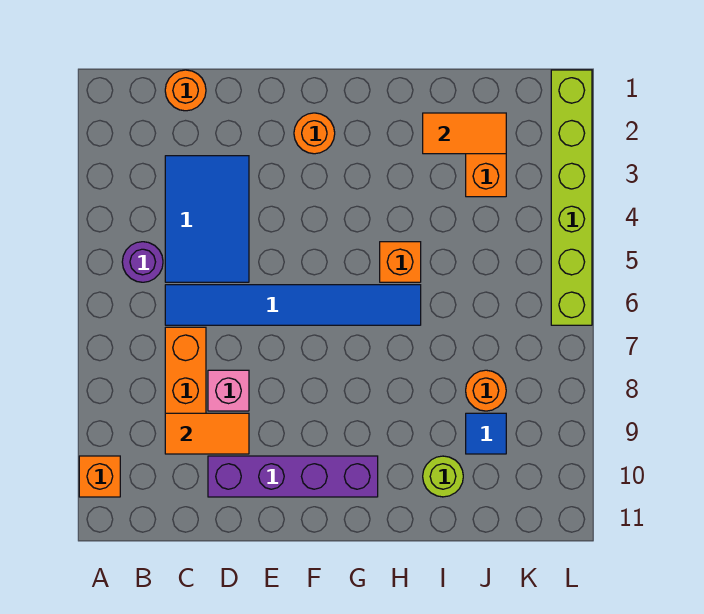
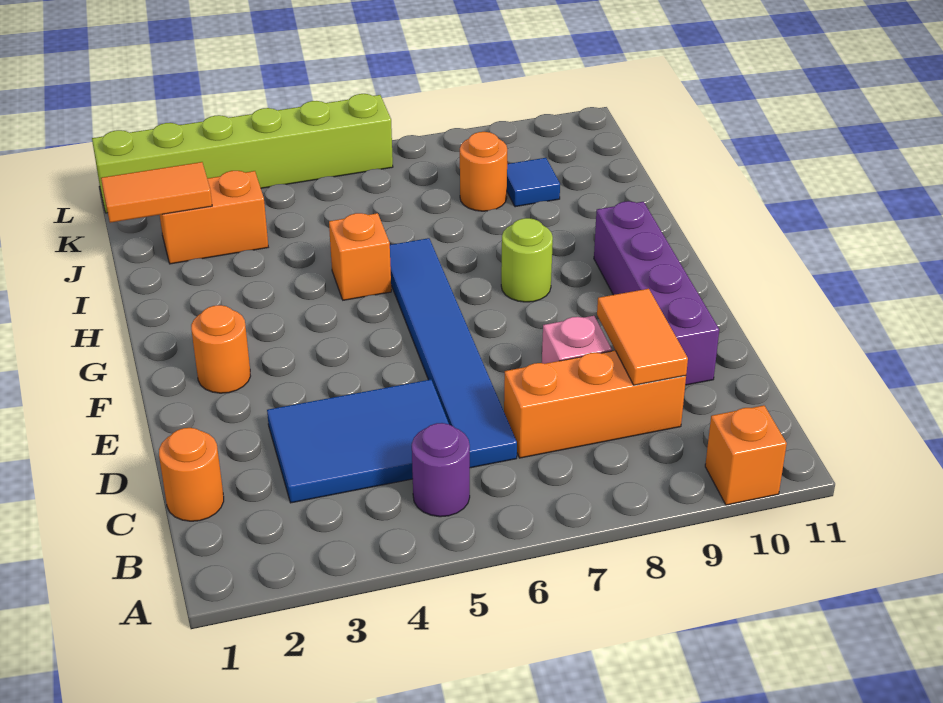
orange 1x2 tile [423,113,506,154] -> orange 1x2 tile turned to [101,162,212,223]
lime 1x1 round brick [423,456,463,497] -> lime 1x1 round brick moved to [501,218,553,302]

